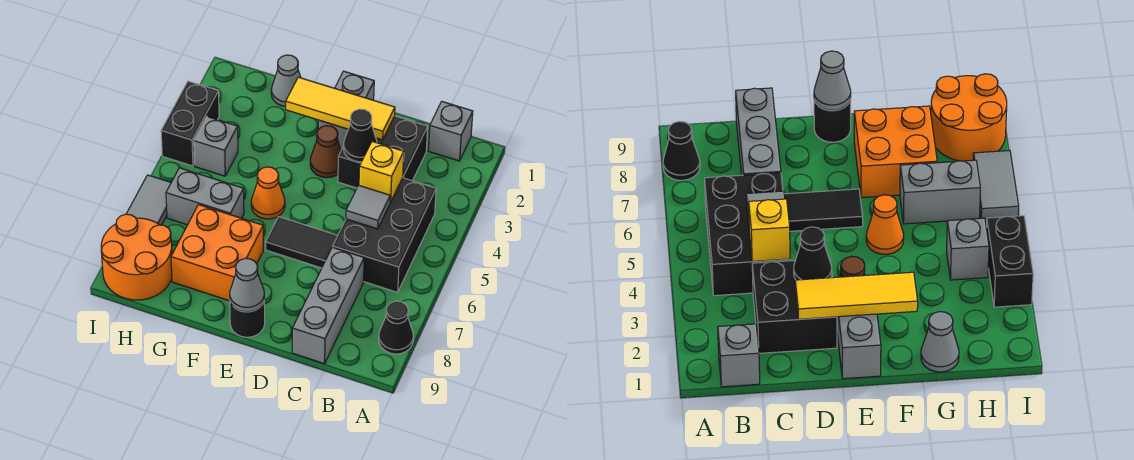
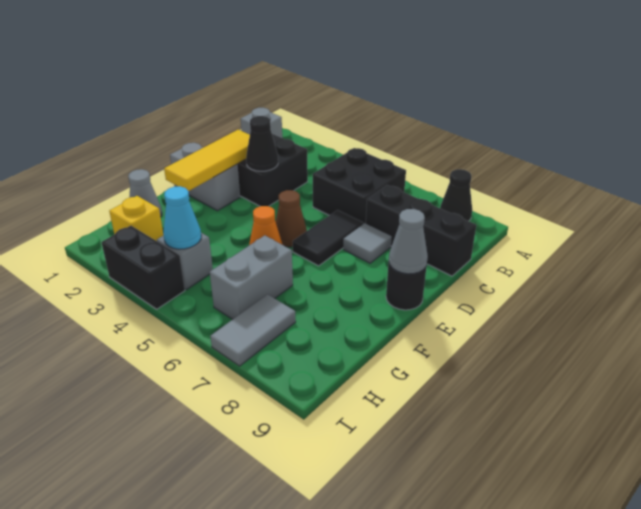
black 2x3 brick [333,178,436,292] -> black 2x2 brick [313,148,406,224]
yellow 1x1 brick [359,141,404,202] -> yellow 1x1 brick moved to [109,196,163,241]
grey 1x1 tile [346,185,390,229] -> grey 1x1 tile moved to [343,223,392,263]
grey 1x3 brick [292,247,364,364] -> black 1x3 brick [366,185,476,276]
brown 1x1 cone [310,126,341,178] -> brown 1x1 cone moved to [276,190,307,247]
orange 2x2 brick [171,205,263,301] -> none
none -> cyan 1x1 cone [163,186,201,249]
orange 2x2 round brick [101,214,172,300] -> none
grey 1x2 tile [127,175,171,225] -> grey 1x2 tile turned to [210,294,296,366]

